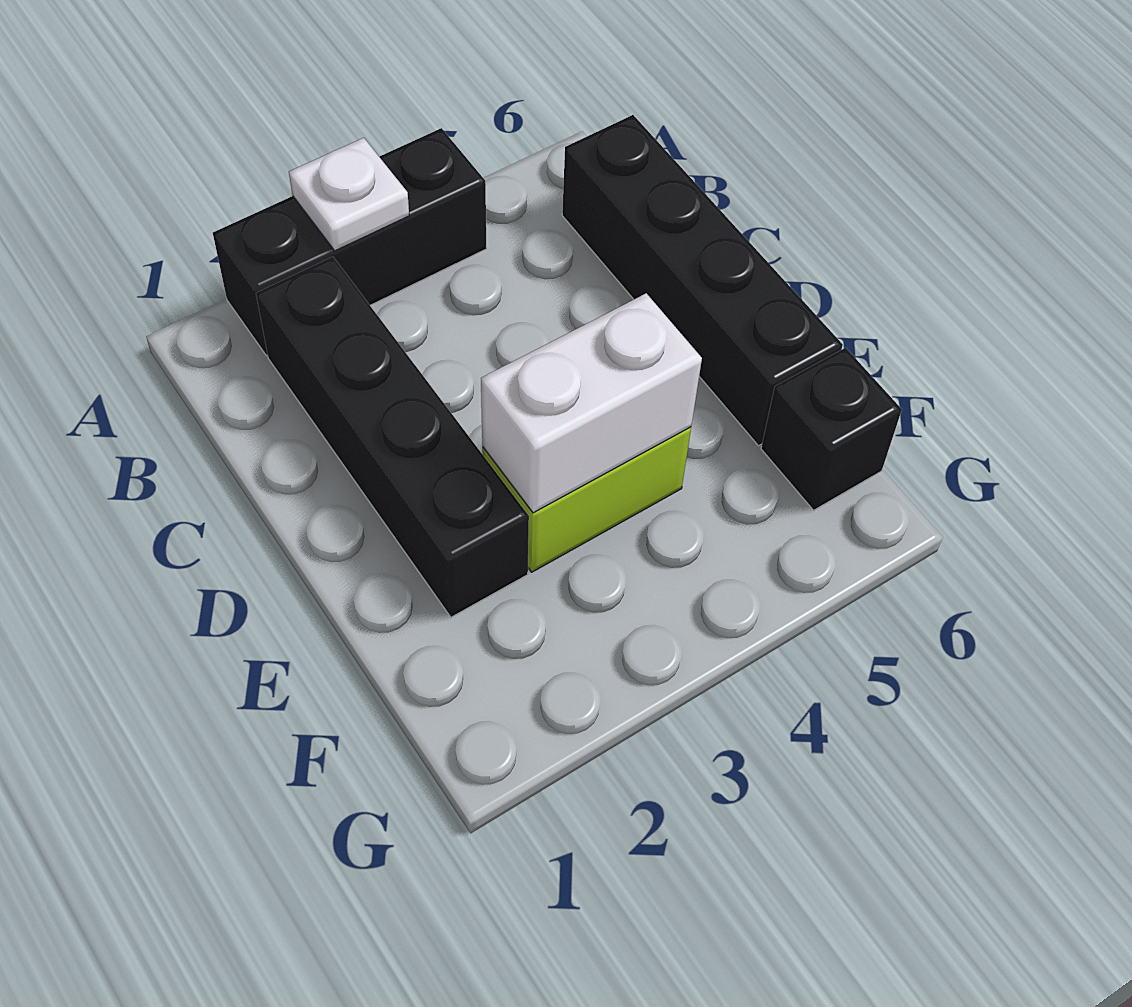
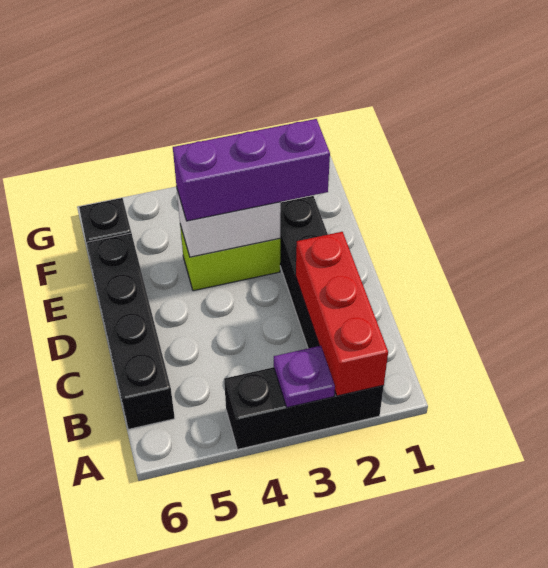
none -> red 1x3 brick [296,232,388,396]
white 1x1 plate [289,138,409,251] -> purple 1x1 plate [274,346,335,408]
none -> purple 1x3 brick [173,119,330,221]

